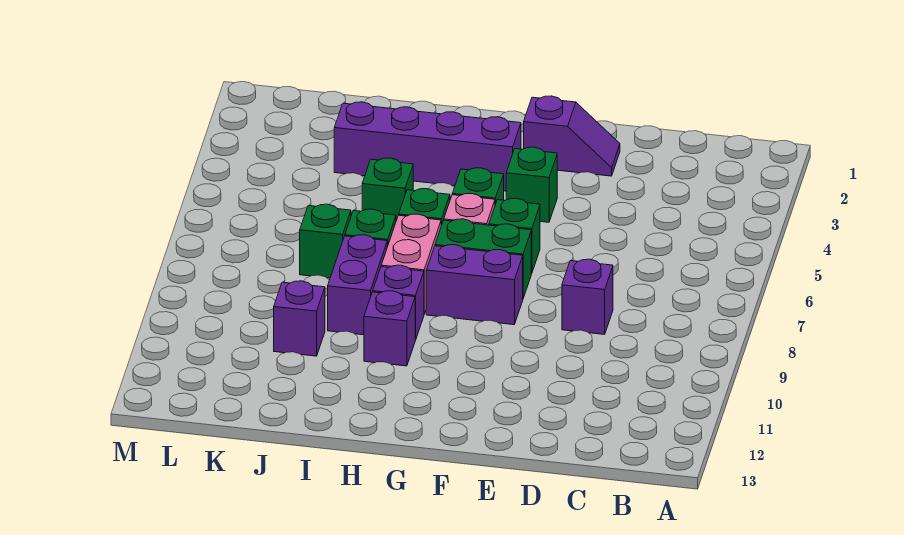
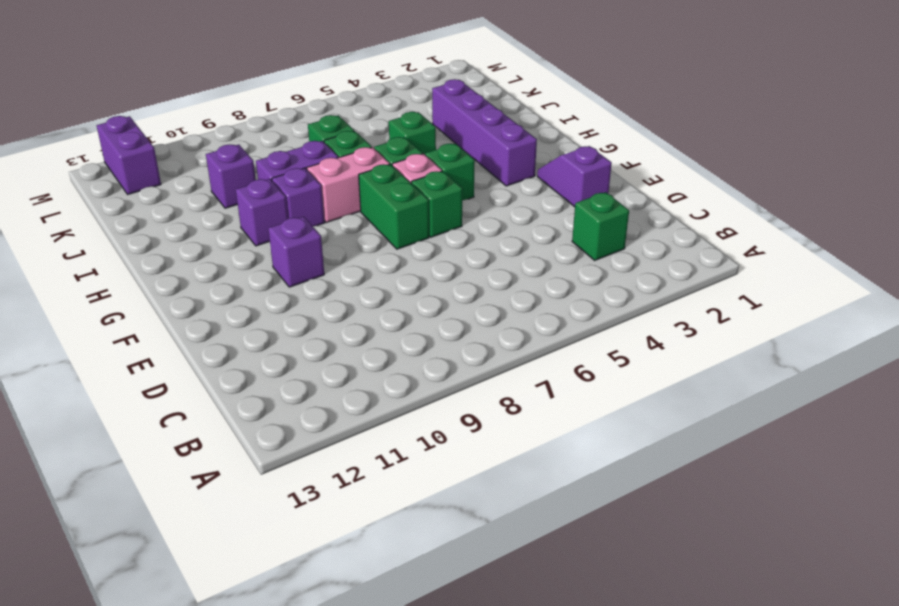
purple 1x1 brick [562,259,613,334] -> purple 1x1 brick moved to [268,217,324,287]
purple 1x2 slope [524,96,620,176] -> purple 1x2 slope turned to [537,146,612,207]
green 1x1 brick [506,147,557,222] -> green 1x1 brick moved to [572,192,629,260]
purple 1x2 brick [426,245,523,325] -> purple 1x2 brick moved to [97,116,161,194]

